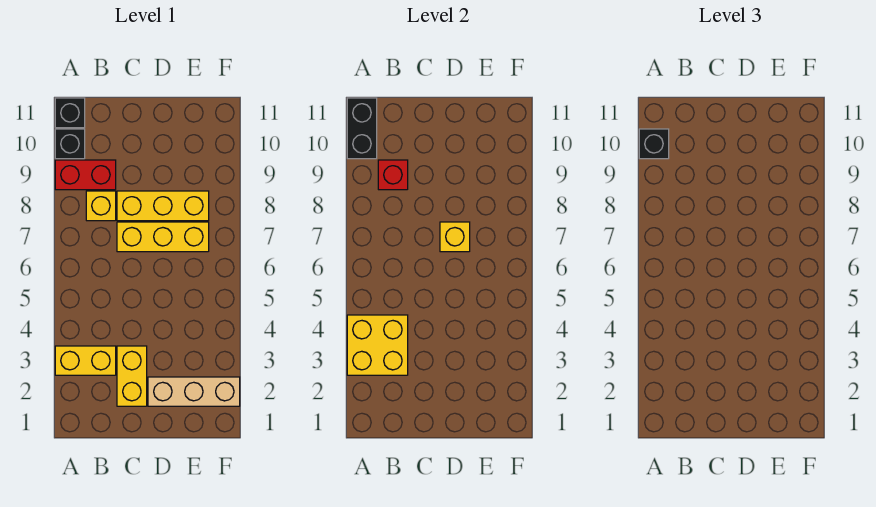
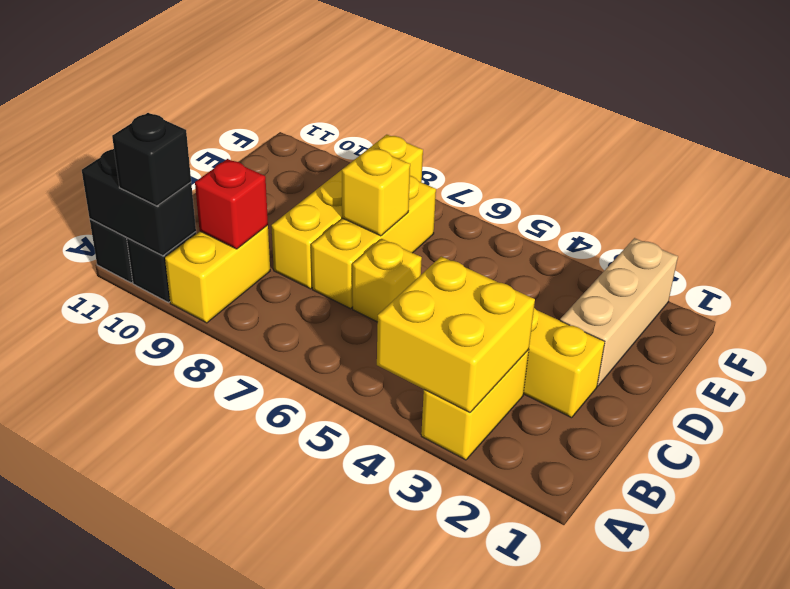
red 1x2 brick [55,160,116,190] -> yellow 1x2 brick [165,225,270,323]
yellow 1x1 brick [86,191,116,221] -> yellow 1x1 brick moved to [353,239,422,322]
yellow 1x3 brick [117,191,209,221] -> yellow 1x4 brick [271,135,423,289]

